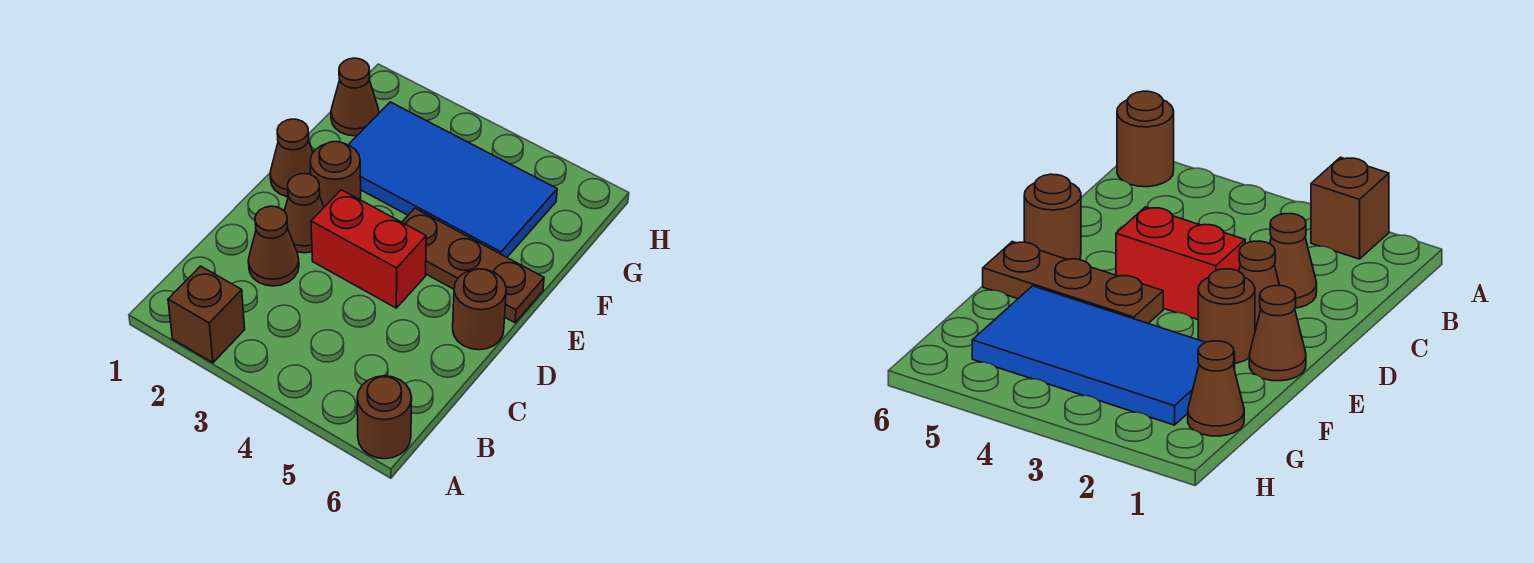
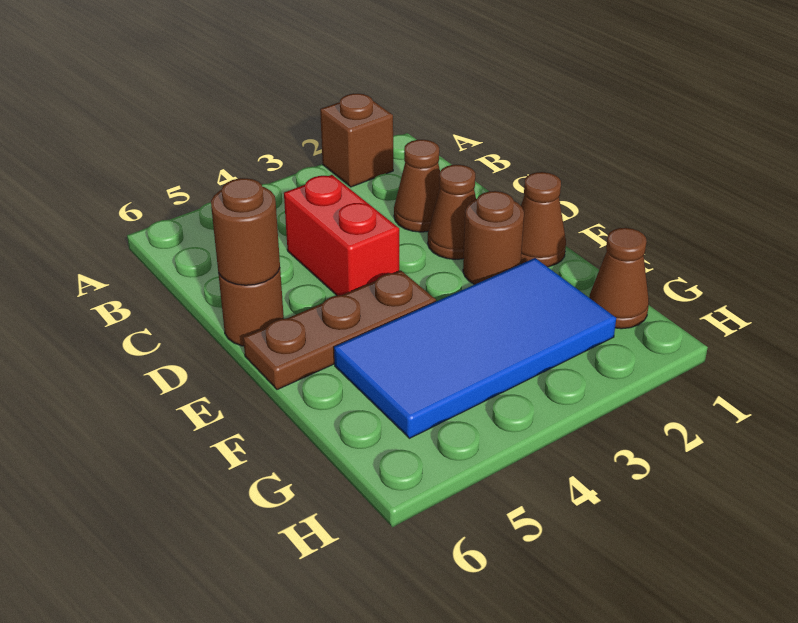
brown 1x1 round brick [357,376,412,459] -> brown 1x1 round brick moved to [211,178,280,285]
red 1x2 brick [311,190,426,308] -> red 1x2 brick turned to [284,175,399,296]

